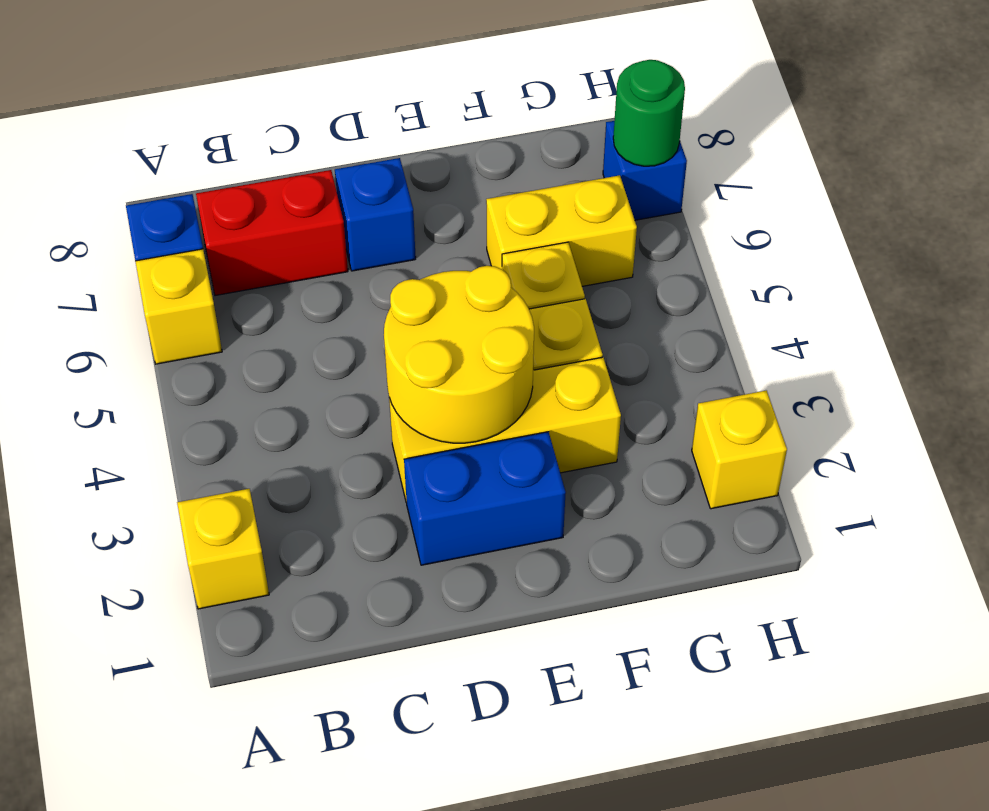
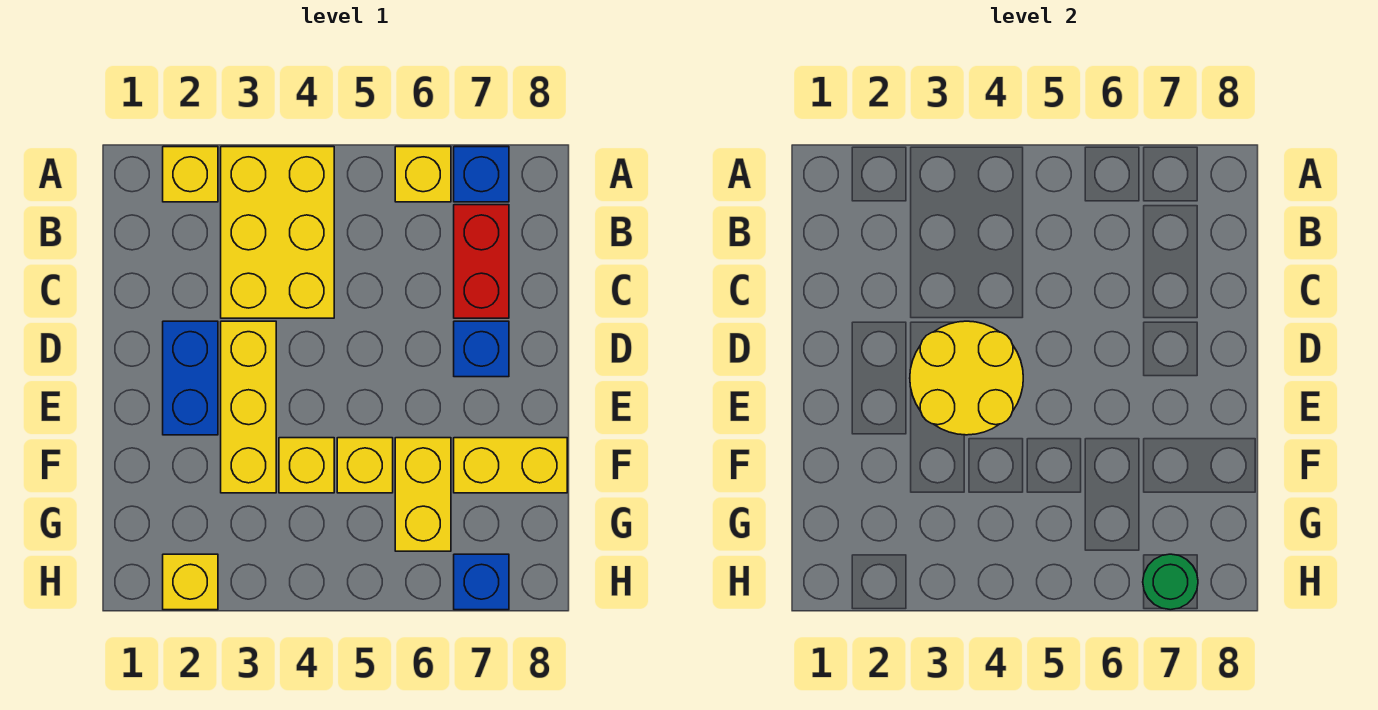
none -> yellow 2x3 brick [221,147,334,318]
none -> yellow 1x2 brick [454,438,567,493]

